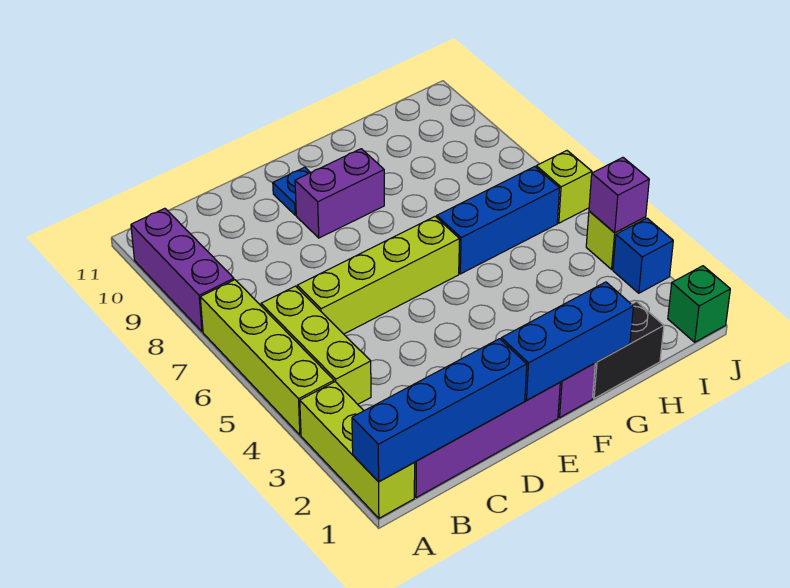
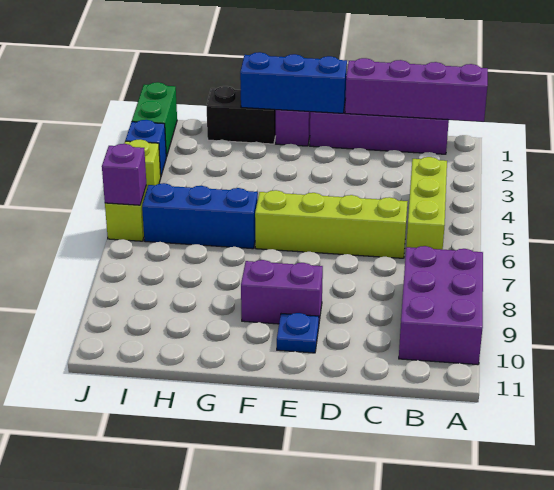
lime 1x3 brick [300,382,415,518] -> none
blue 1x4 brick [352,339,527,482] -> purple 1x4 brick [345,58,488,122]
lime 1x4 brick [200,280,334,435] -> none
purple 1x3 brick [131,208,234,332] -> purple 2x3 brick [399,246,483,365]
green 1x1 brick [668,266,730,342] -> green 1x2 brick [132,82,177,157]
purple 1x1 brick [589,158,649,233] -> purple 1x1 brick moved to [102,144,146,205]

